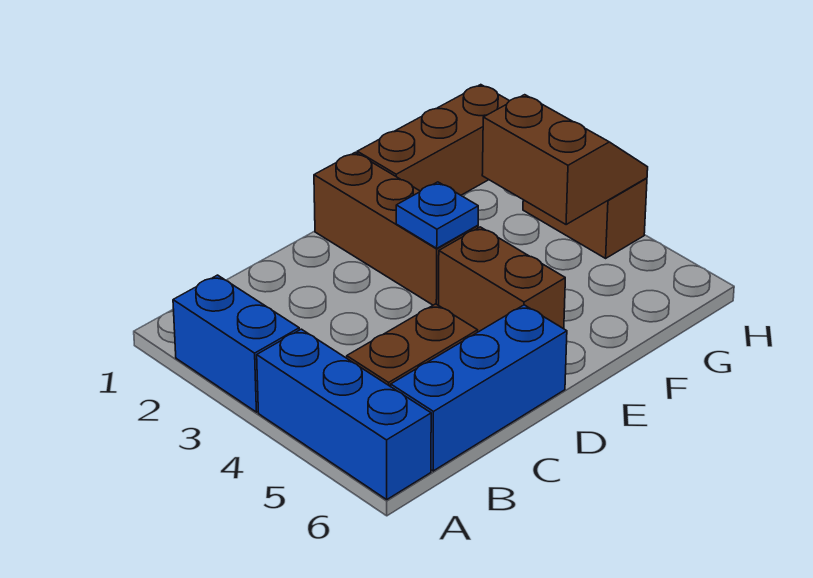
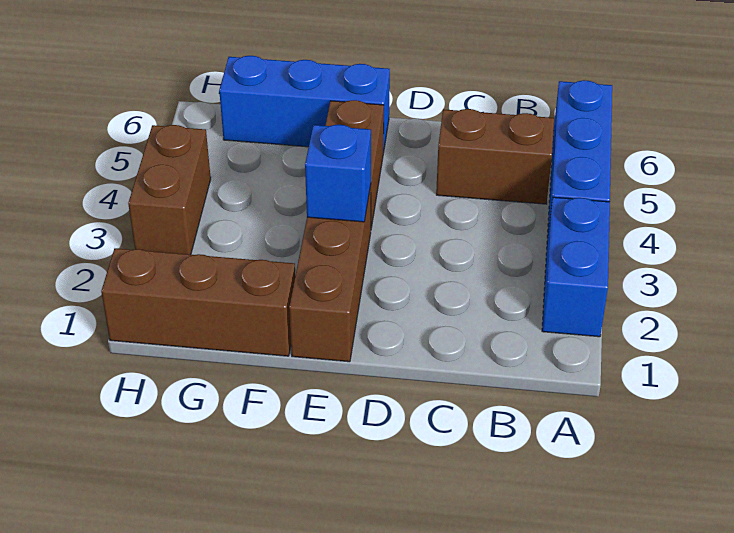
blue 1x3 brick [391,305,567,471] -> blue 1x3 brick moved to [219,56,390,152]
blue 1x1 plate [396,182,478,248] -> blue 1x1 brick [305,125,371,222]
brown 2x2 slope [482,95,648,225] -> none

